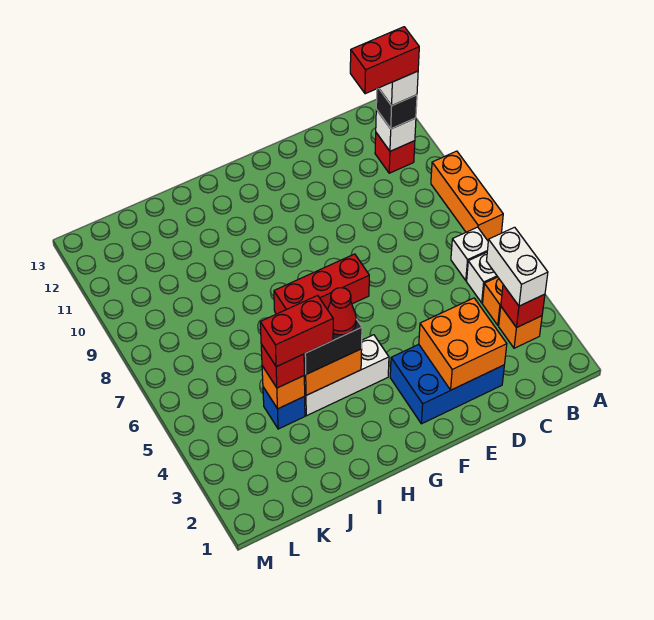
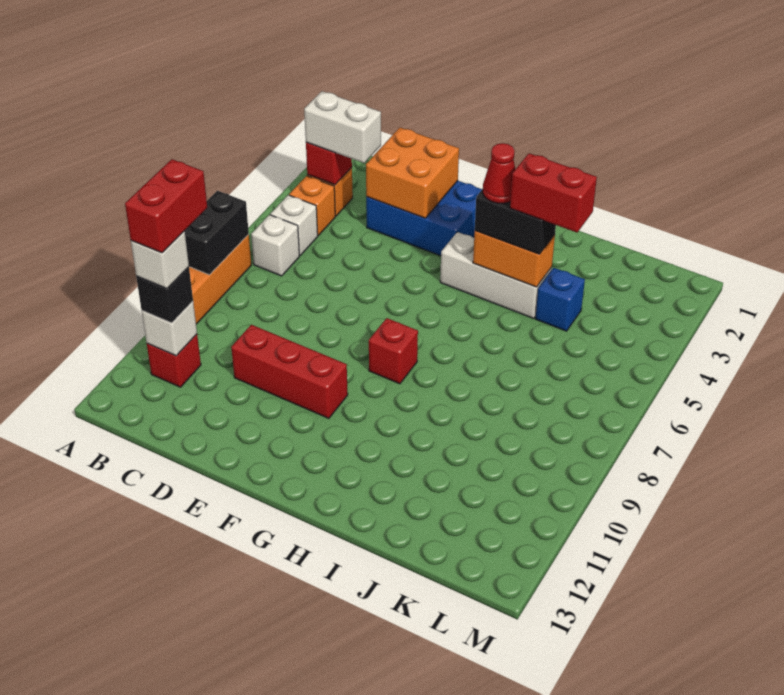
none -> black 1x2 brick [185,191,249,275]
white 1x2 brick [487,227,548,306] -> white 1x2 brick turned to [304,91,381,163]
red 1x2 brick [350,27,419,94] -> red 1x2 brick turned to [125,159,207,253]
red 1x3 brick [274,254,369,314] -> red 1x3 brick moved to [231,325,348,418]
orange 1x1 brick [262,366,305,409] -> none
red 1x1 brick [261,344,304,388] -> red 1x1 brick moved to [369,318,418,384]

